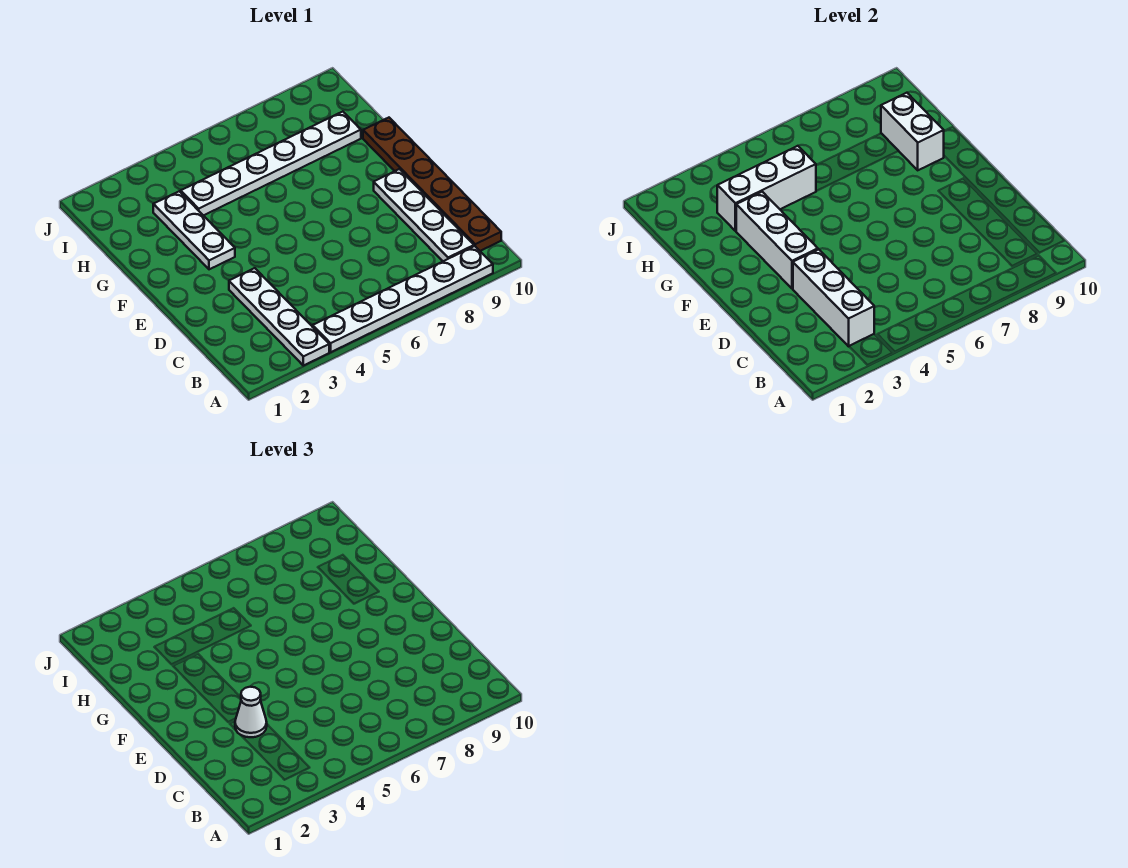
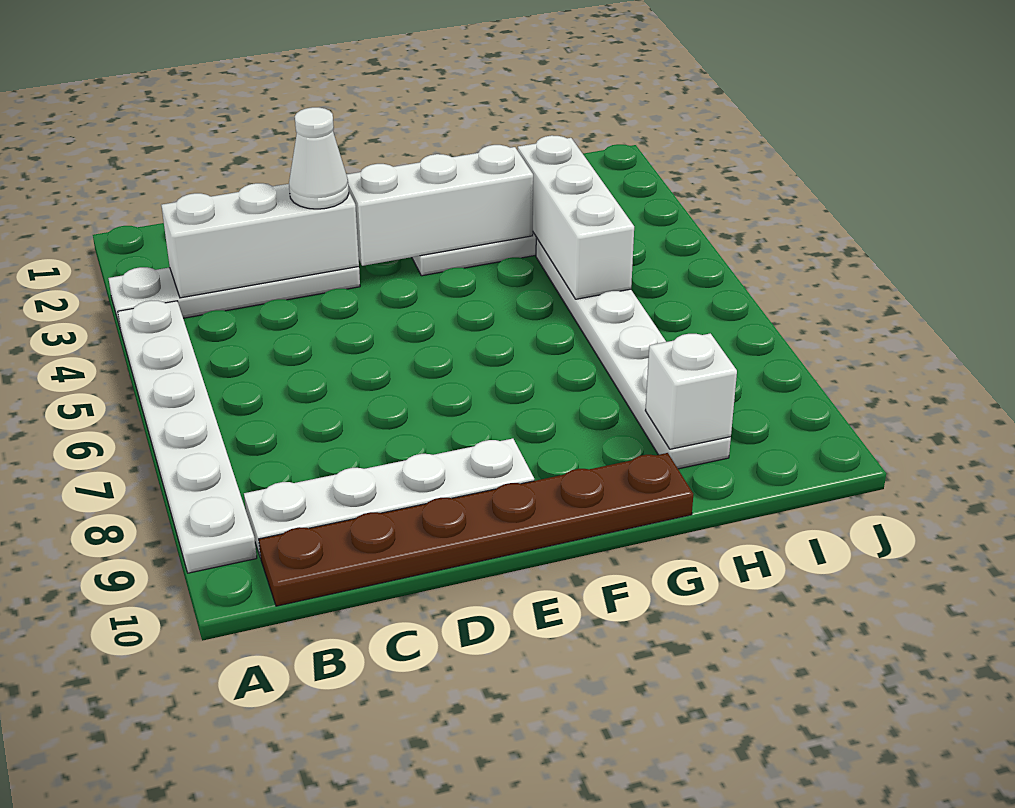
white 1x2 brick [881,93,944,170] -> white 1x1 brick [645,333,737,449]

